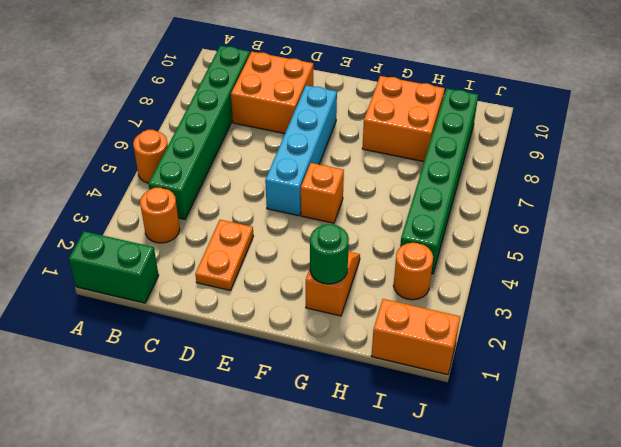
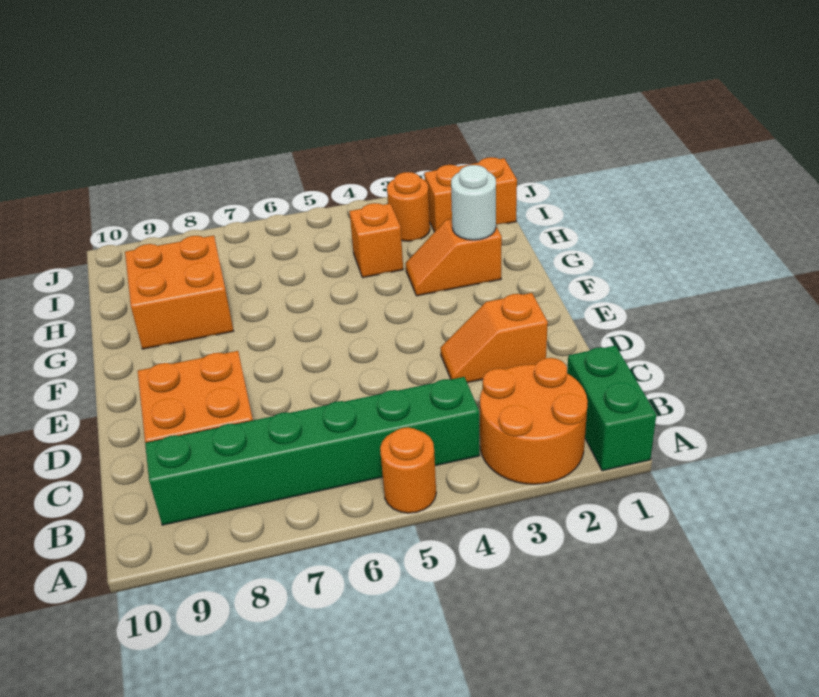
orange 1x1 round brick [140,188,180,243] -> orange 2x2 round brick [480,358,588,484]
orange 1x2 plate [195,220,253,291] -> orange 1x2 slope [441,293,548,383]
cyan 1x4 brick [265,85,337,216] -> none
orange 1x1 brick [301,163,344,223] -> orange 1x1 brick moved to [349,203,403,278]
green 1x1 round brick [310,224,349,284] -> white 1x1 round brick [451,165,496,240]
orange 1x2 brick [371,299,460,375] -> orange 1x2 brick turned to [424,157,517,232]
green 1x6 brick [400,89,478,274] -> none

